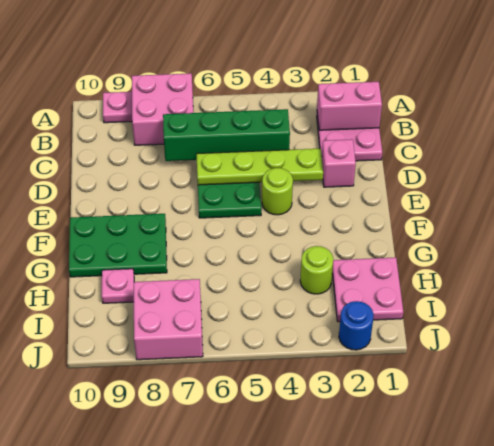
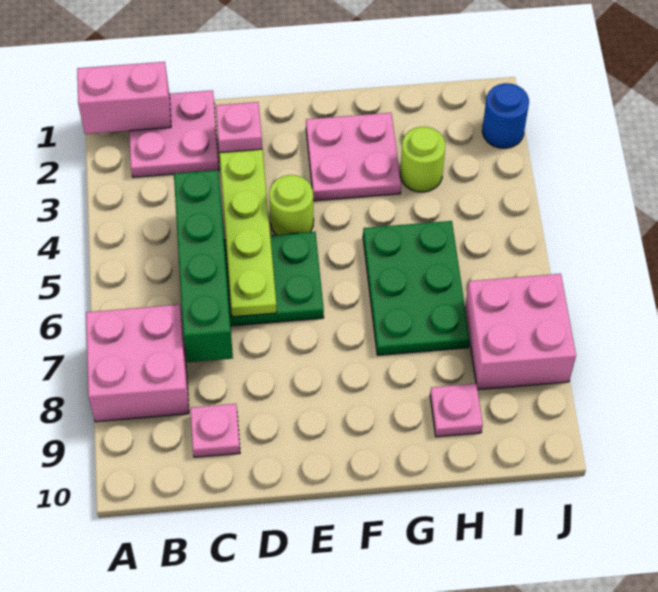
pink 1x1 plate [103,92,132,123] -> pink 1x1 plate moved to [190,404,240,457]
pink 1x2 brick [317,82,382,130] -> pink 1x2 brick turned to [77,62,171,134]
green 2x3 plate [69,214,167,277] -> green 2x3 plate moved to [363,221,470,355]
pink 2x2 plate [332,257,403,322] -> pink 2x2 plate moved to [306,113,401,201]

